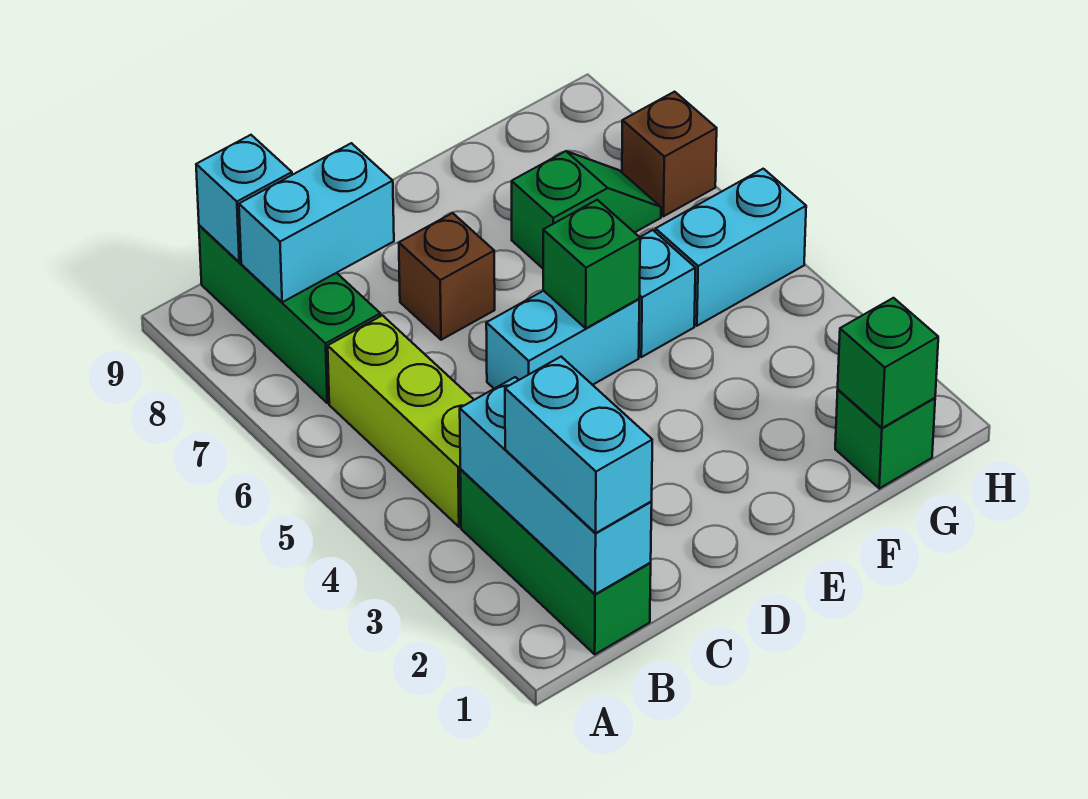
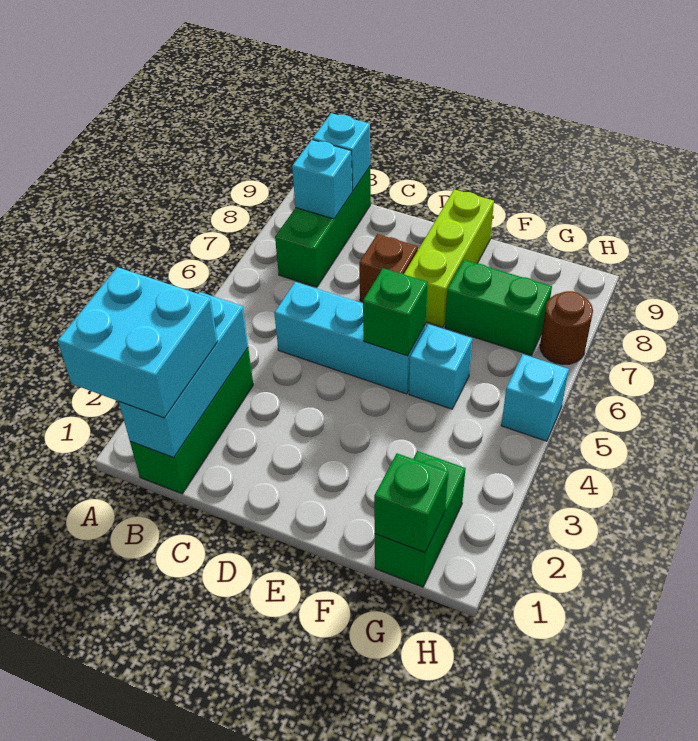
cyan 1x2 brick [505,357,652,533] -> cyan 2x2 brick [58,267,218,418]
lime 1x3 brick [328,315,474,527] -> lime 1x3 brick moved to [404,189,494,327]
cyan 1x2 brick [239,143,394,302] -> cyan 1x1 brick [292,140,352,219]
cyan 1x2 brick [486,291,639,389] -> cyan 1x3 brick [274,282,426,394]
green 1x2 slope [512,151,661,268] -> green 1x2 brick [445,260,552,355]
green 1x1 brick [835,390,935,488] -> green 1x2 brick [375,451,466,587]
cyan 1x2 brick [655,169,806,326] -> cyan 1x1 brick [501,354,569,441]
brown 1x1 brick [622,92,717,216] -> brown 1x1 round brick [540,291,593,365]

